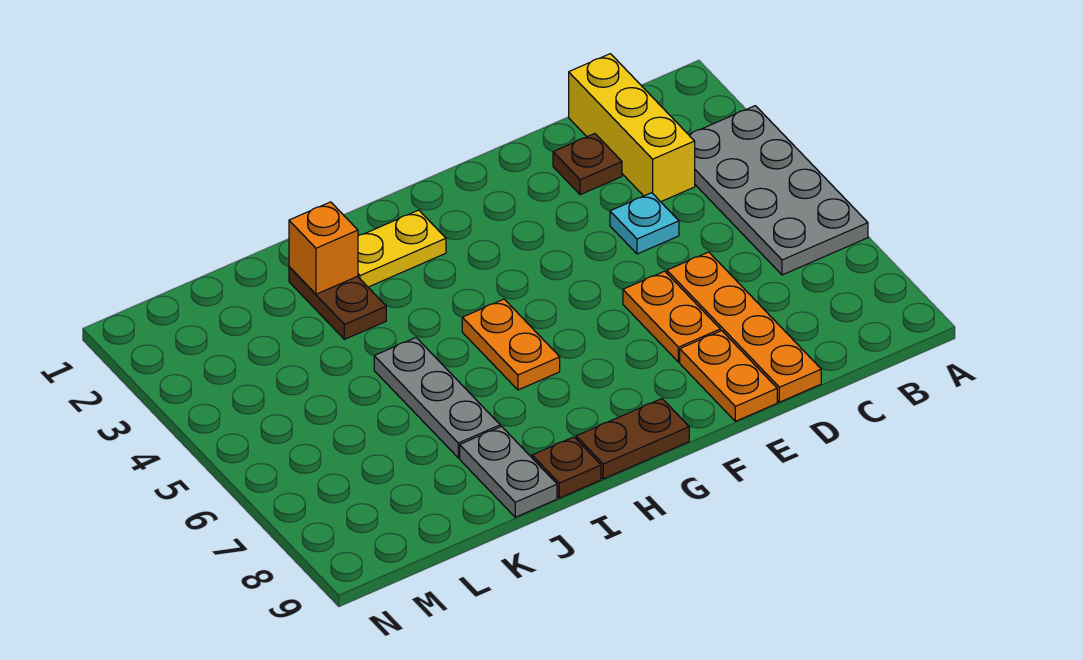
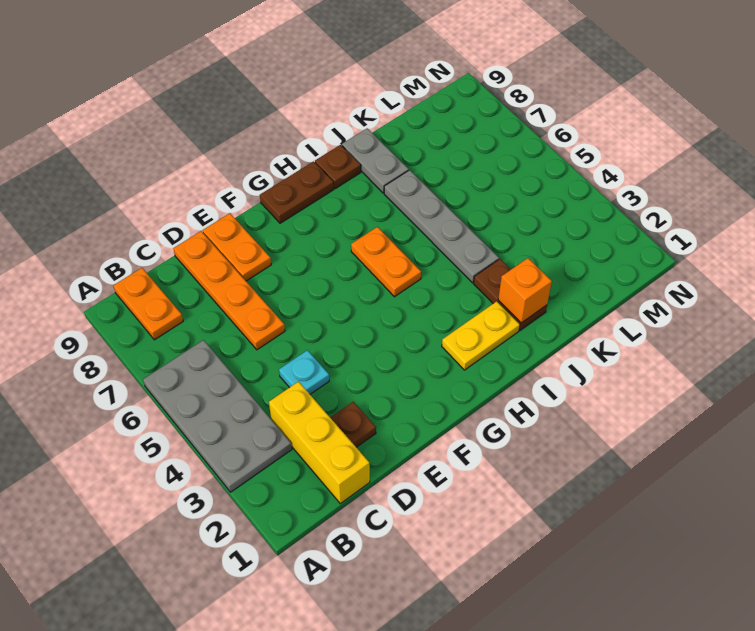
orange 1x2 plate [623,271,720,362] -> orange 1x2 plate moved to [113,268,183,340]
grey 1x3 plate [374,338,500,458] -> grey 1x4 plate [384,170,499,283]

